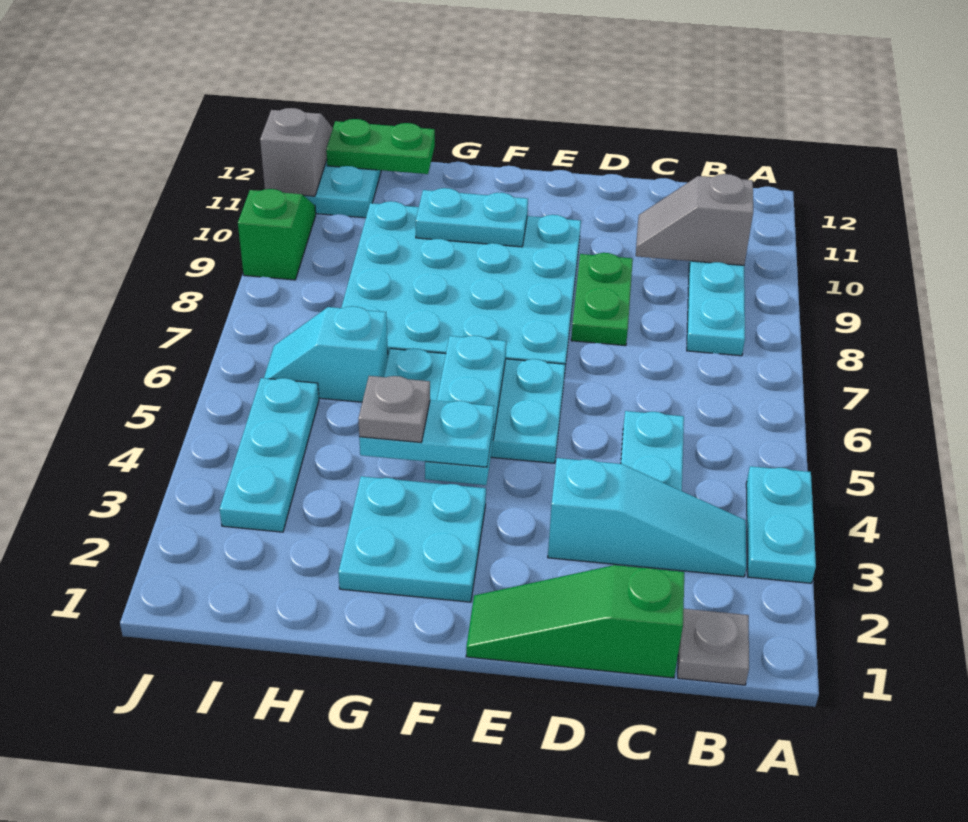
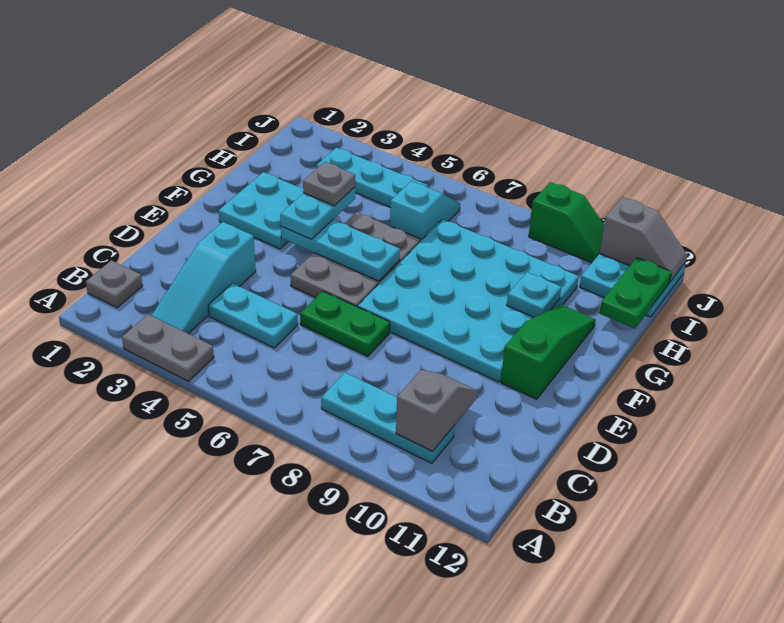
cyan 1x2 plate [746,466,816,583] -> grey 1x2 plate [122,314,214,381]
green 1x3 slope [466,565,684,678] -> green 1x3 slope moved to [501,305,596,399]
green 1x2 plate [571,253,633,346] -> green 1x2 plate moved to [300,291,390,356]
cyan 2x3 plate [384,348,565,463] -> grey 2x3 plate [290,212,420,307]
cyan 1x2 plate [416,188,528,247] -> cyan 1x1 plate [507,272,561,318]

